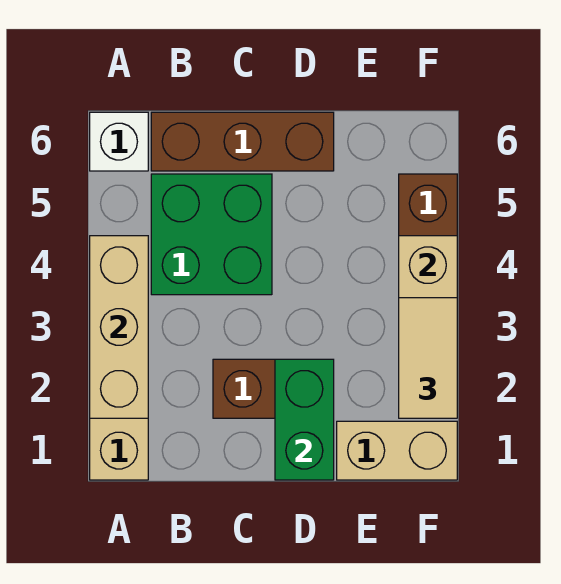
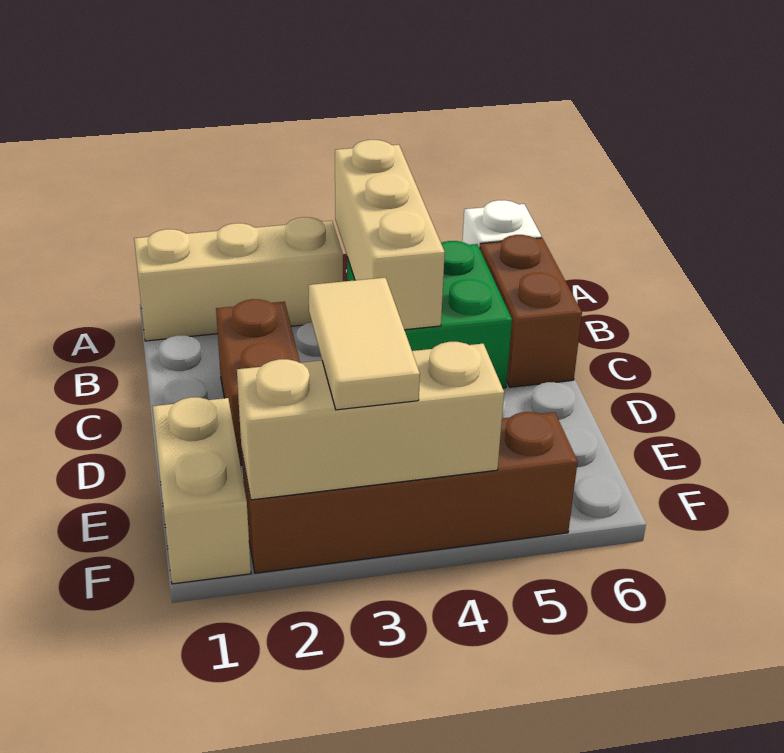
tan 1x3 brick [90,236,148,418] -> tan 1x3 brick turned to [335,140,445,330]
brown 1x3 brick [151,112,334,171] -> brown 1x2 brick [480,235,582,387]
green 1x2 brick [275,359,334,480] -> none
tan 1x2 tile [399,298,457,418] -> tan 1x2 tile turned to [308,278,420,410]

